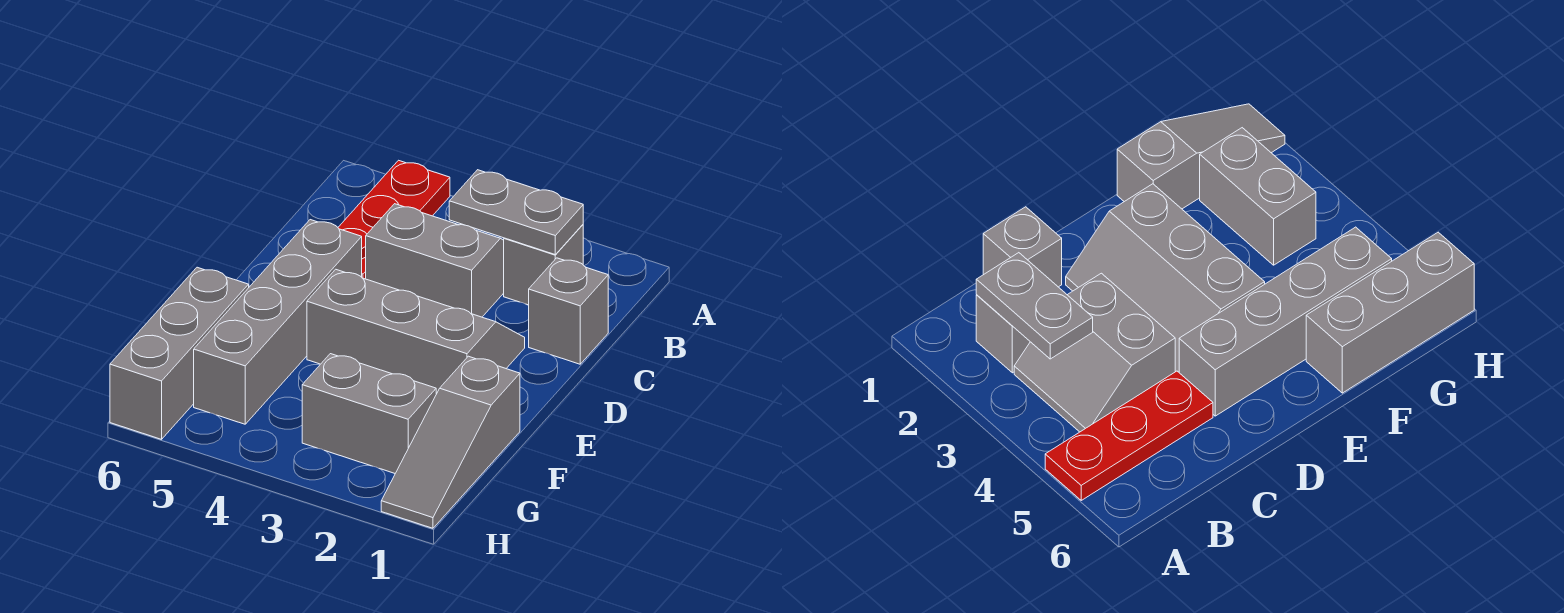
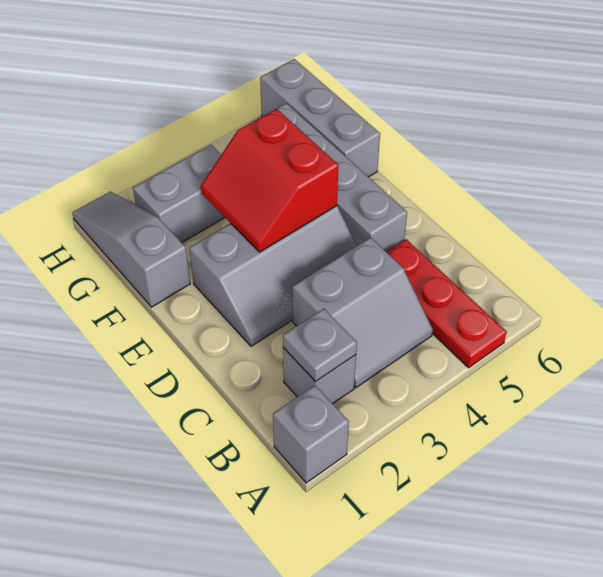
grey 1x2 plate [449,170,583,254] -> grey 1x1 plate [283,309,357,382]
grey 1x1 brick [529,258,608,364] -> grey 1x1 brick moved to [273,386,349,483]
none -> red 2x2 slope [201,109,338,252]

